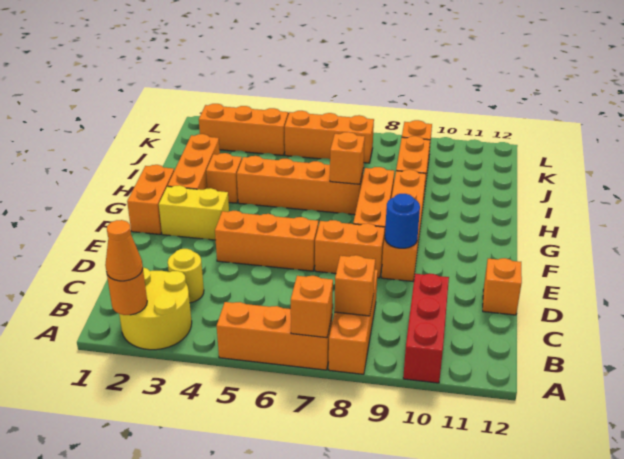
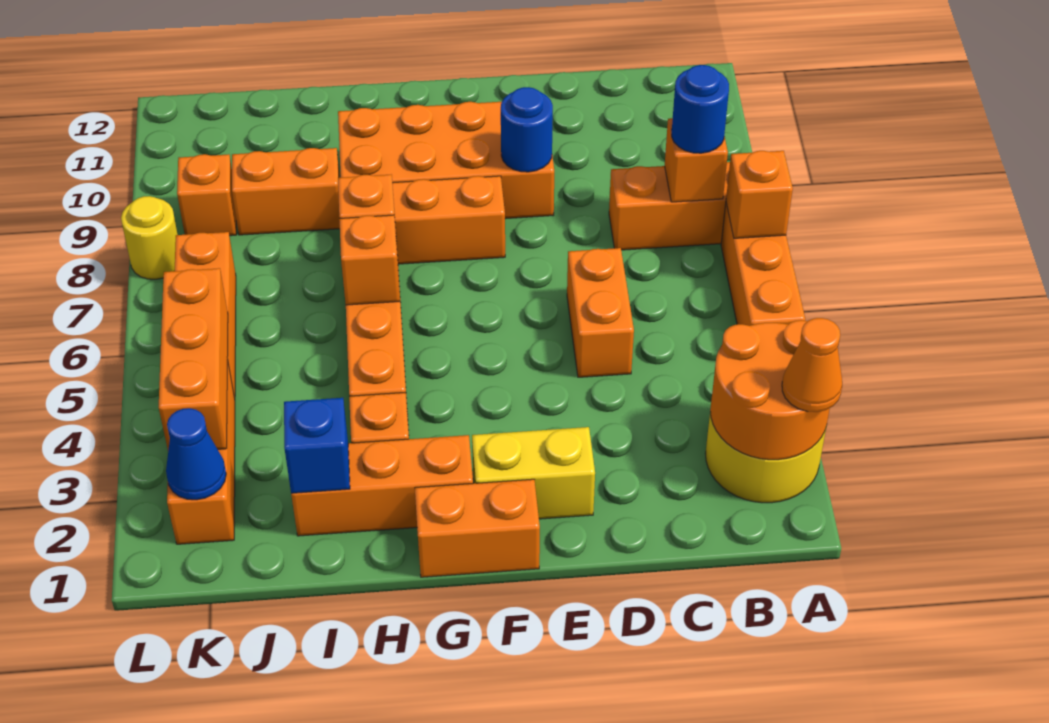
orange 1x1 round brick [107,269,147,315] -> orange 2x2 round brick [710,320,830,460]
red 1x3 brick [403,274,449,383] -> none
none -> blue 1x1 round brick [672,65,729,153]
yellow 1x1 round brick [168,249,204,303] -> yellow 1x1 round brick moved to [121,196,178,279]
orange 1x1 brick [483,258,522,315] -> orange 1x1 brick moved to [339,215,400,305]
orange 1x3 brick [215,211,318,271] -> orange 1x3 brick moved to [159,268,228,450]
orange 1x2 brick [315,220,385,278] -> orange 1x2 brick moved to [567,248,634,377]
orange 1x4 brick [382,170,426,281] -> orange 2x4 brick [338,102,554,219]
yellow 1x2 brick [159,185,229,240] -> yellow 1x2 brick turned to [472,427,595,519]
none -> blue 1x1 brick [284,398,350,494]
none -> blue 1x1 cone [166,408,226,500]

